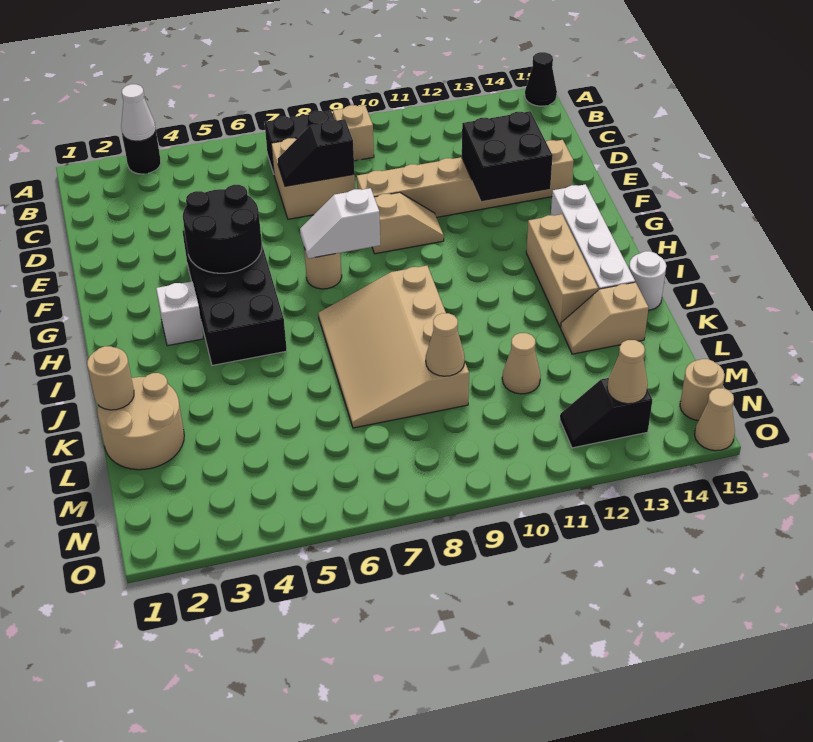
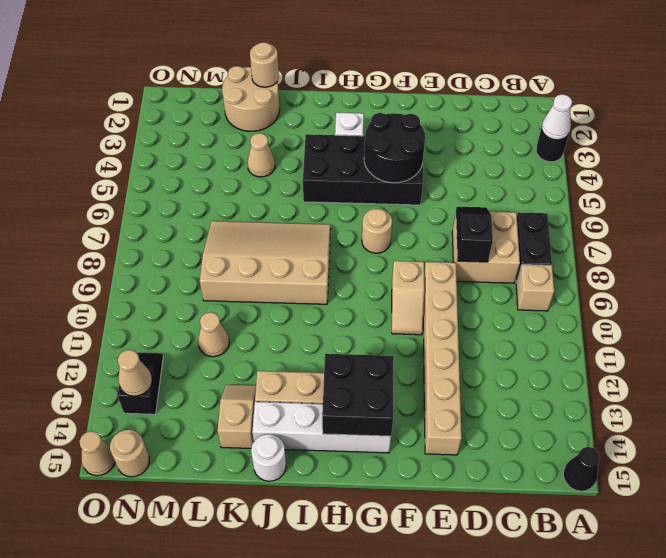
black 2x2 brick [462,111,553,201] -> black 2x2 brick moved to [322,354,394,436]
white 1x2 slope [300,188,380,259] -> none
tan 1x1 cone [426,313,465,376] -> tan 1x1 cone moved to [247,133,275,177]

